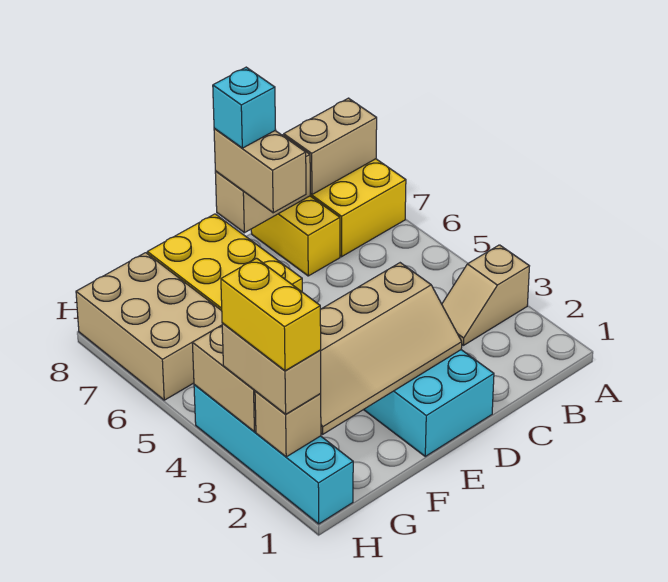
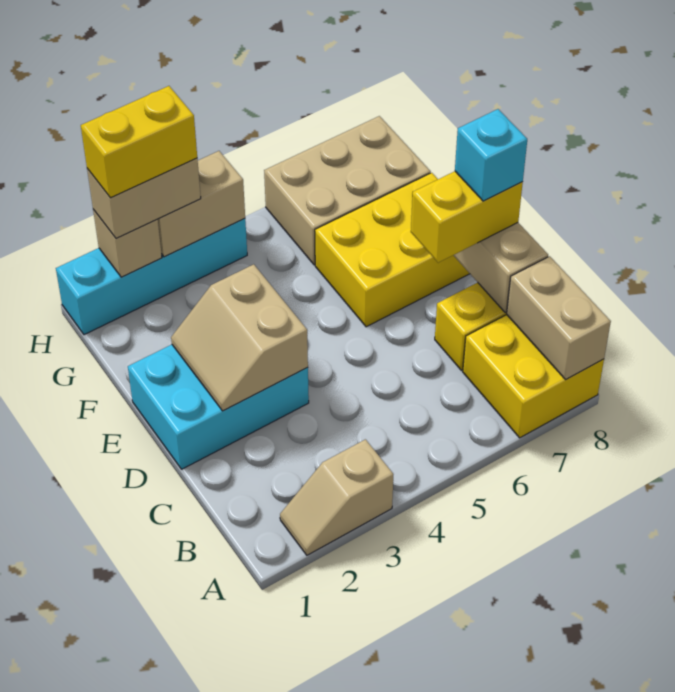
tan 1x2 slope [442,245,529,345] -> tan 1x2 slope turned to [280,439,393,555]
tan 2x4 slope [320,263,462,434] -> tan 2x2 slope [171,264,308,411]
tan 1x2 brick [214,128,306,213] -> yellow 1x2 brick [411,171,523,263]

